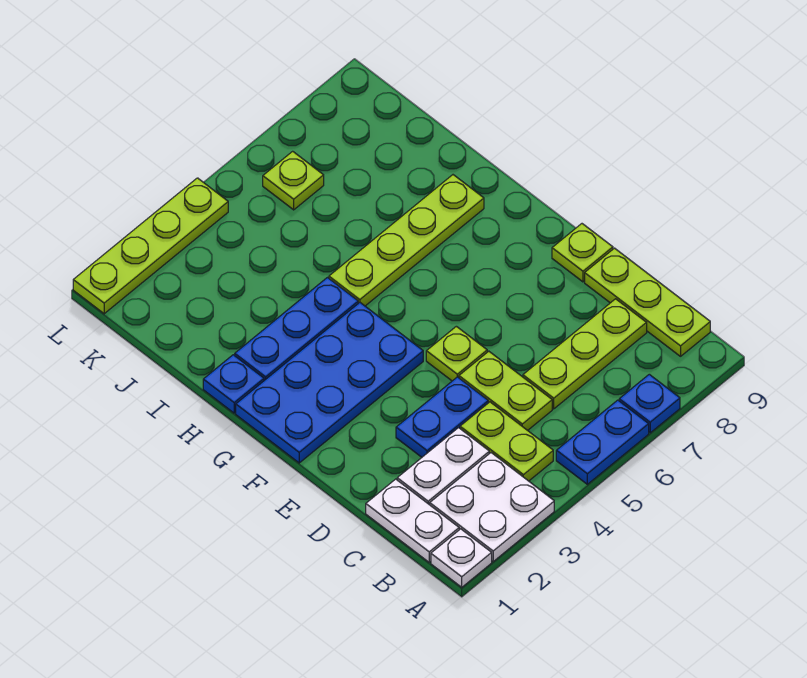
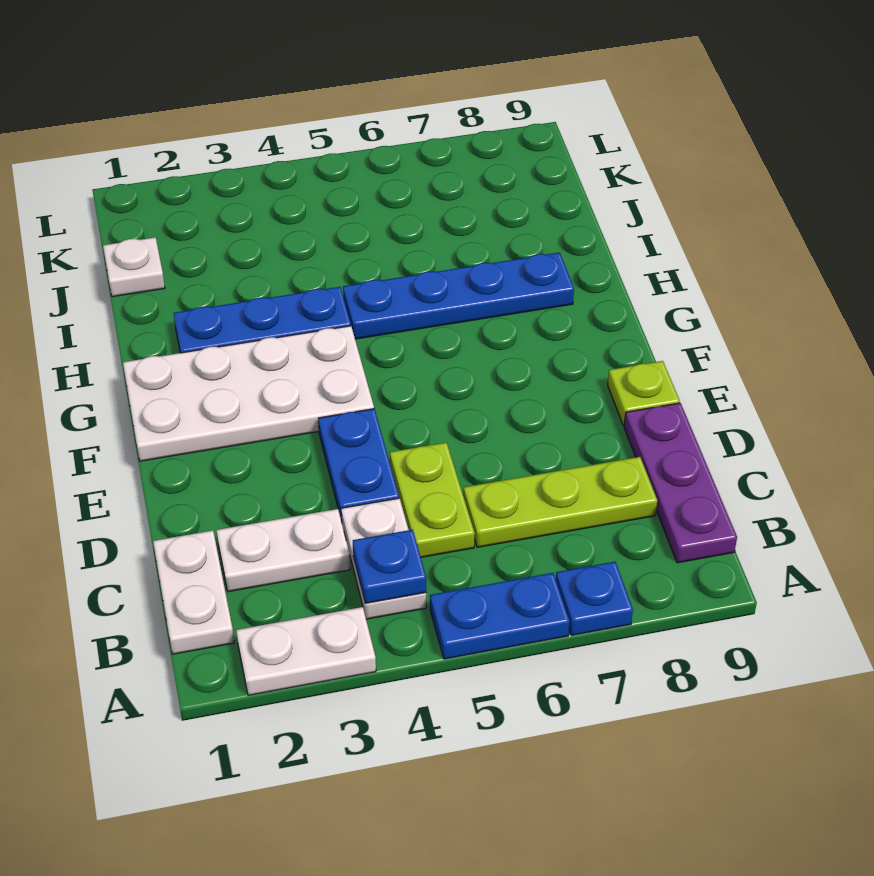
white 1x1 plate [431,529,492,587] -> white 1x1 plate moved to [103,237,165,297]
white 2x2 plate [430,453,554,562] -> white 1x2 plate [236,607,376,695]
lime 1x2 plate [460,402,553,481] -> white 1x2 plate [341,498,426,619]
lime 1x3 plate [585,248,710,356] -> purple 1x3 plate [624,403,737,563]
blue 1x2 plate [396,377,488,457] -> blue 1x2 plate turned to [318,409,399,522]
lime 1x1 plate [426,326,487,381] -> none
blue 2x4 plate [236,303,423,463] -> white 2x4 plate [123,326,374,461]
blue 1x1 plate [203,355,264,413] -> blue 1x1 plate moved to [353,530,426,603]
lime 1x4 plate [329,175,484,306] -> blue 1x4 plate [343,253,574,339]
lime 1x1 plate [263,151,324,210] -> none
lime 1x4 plate [73,178,228,314] -> none

